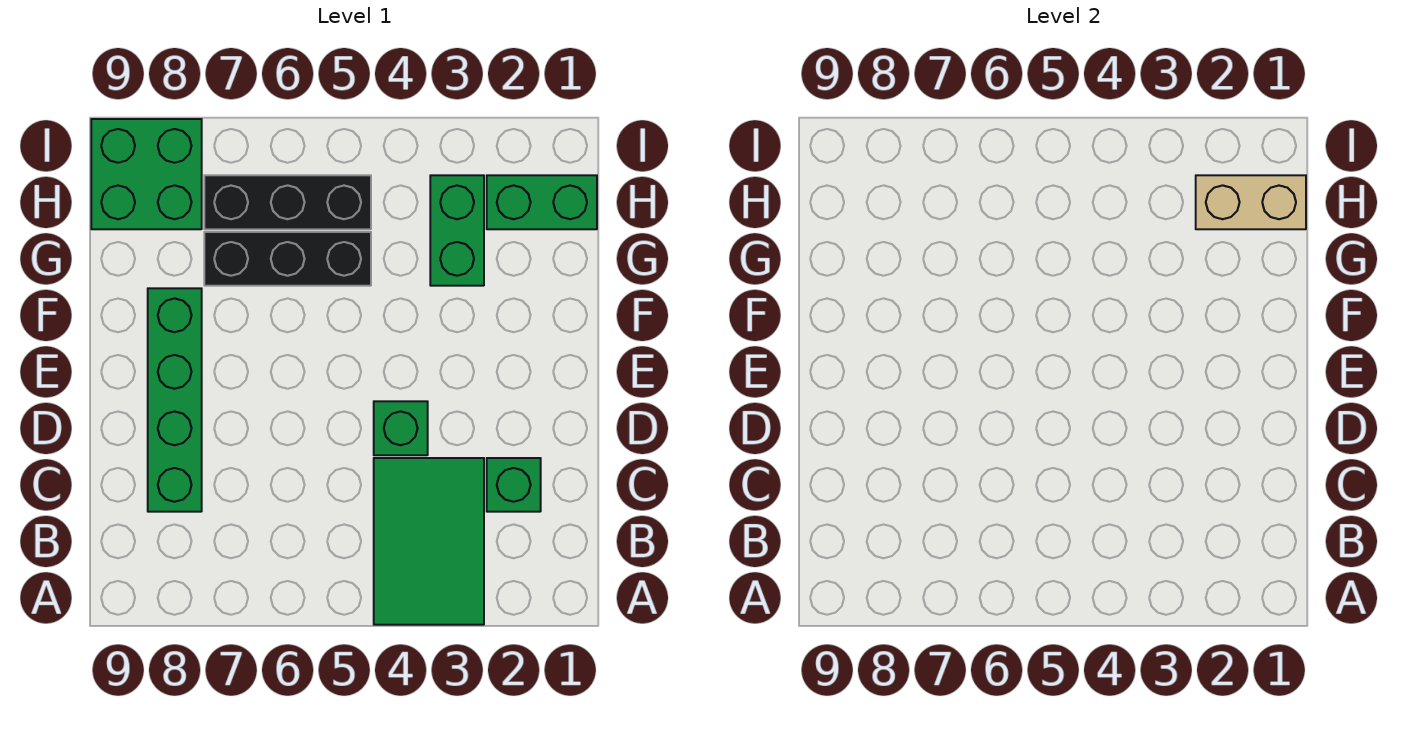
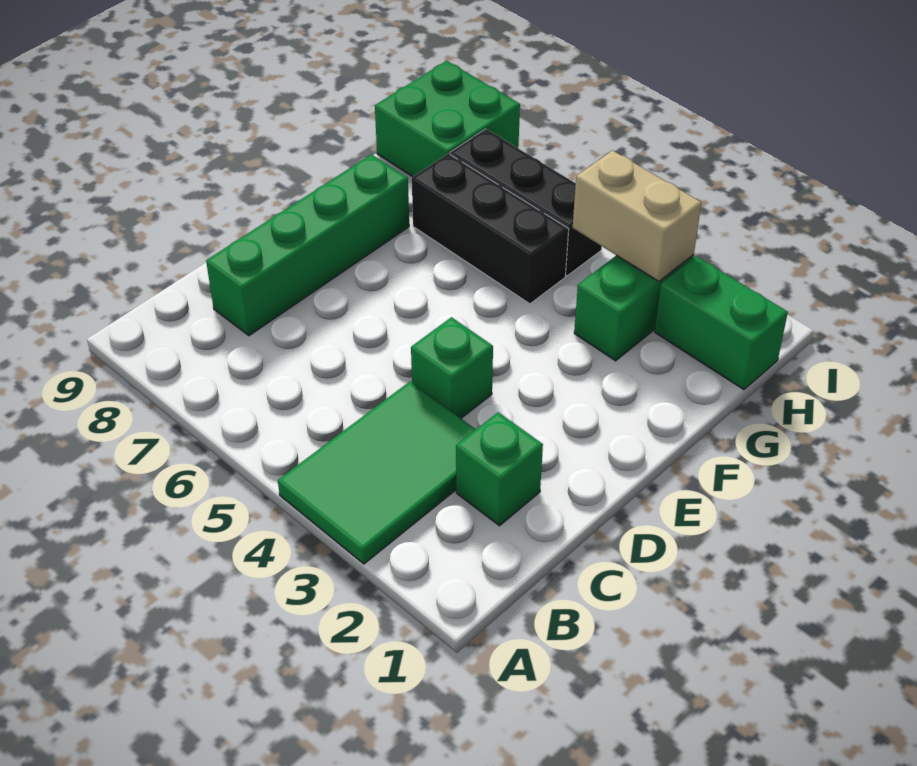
tan 1x2 brick [1196,175,1306,229] -> tan 1x2 brick moved to [573,150,701,282]

